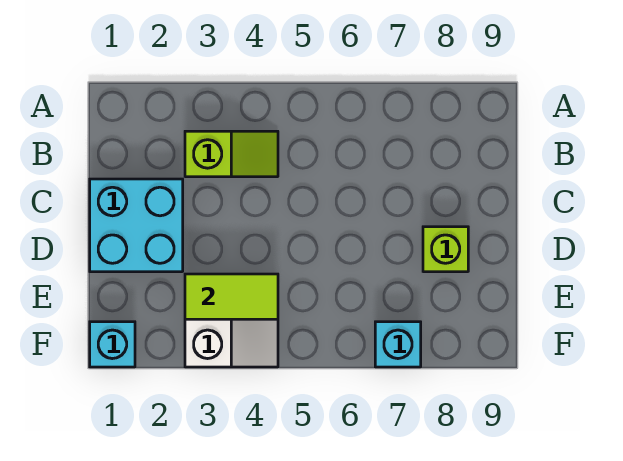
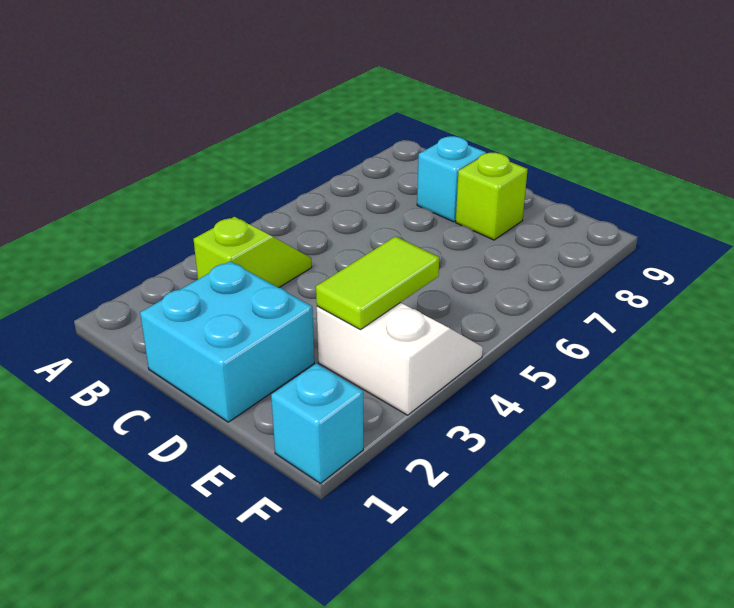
cyan 1x1 brick [375,322,421,367] -> cyan 1x1 brick moved to [417,136,486,222]

